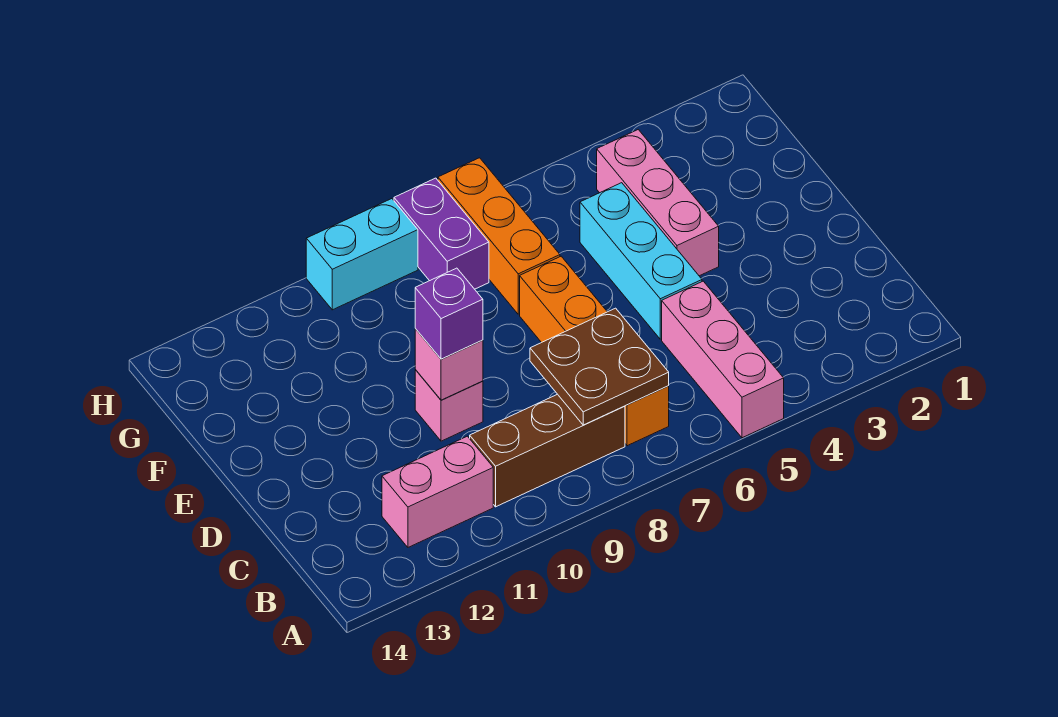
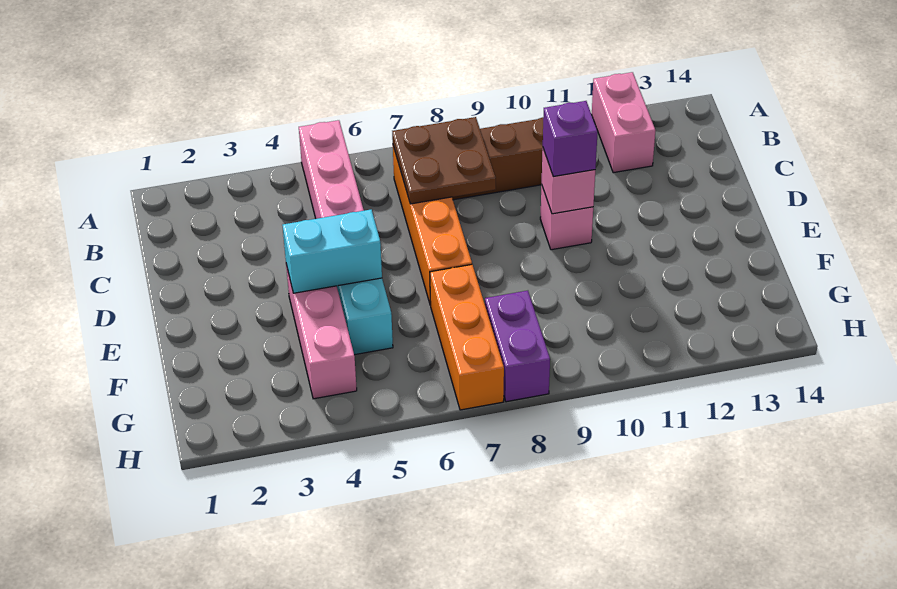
pink 1x2 brick [382,436,493,547] -> pink 1x2 brick turned to [592,72,656,173]
cyan 1x2 brick [306,199,418,310] -> cyan 1x2 brick moved to [283,210,382,293]

